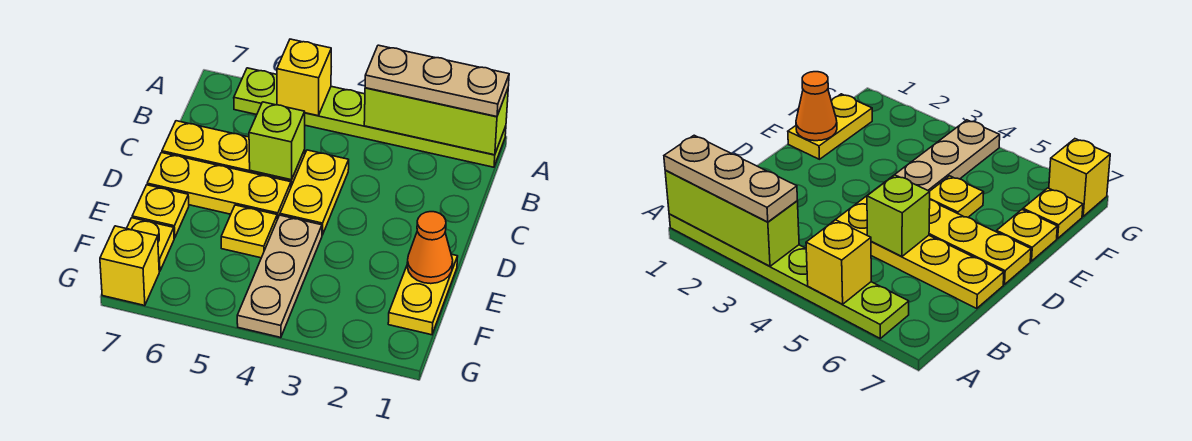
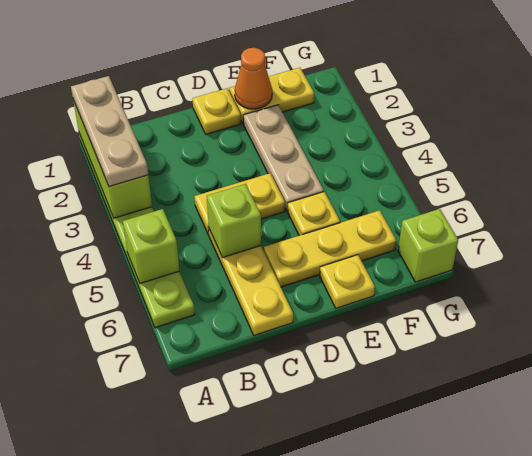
yellow 1x1 brick [277,39,331,116] -> lime 1x1 brick [123,209,179,283]
yellow 1x3 plate [147,153,291,219] -> yellow 1x3 plate turned to [264,210,397,287]
tan 1x3 plate [237,215,322,338] -> tan 1x3 plate turned to [243,105,324,211]
yellow 1x1 plate [127,218,174,271] -> yellow 1x1 plate moved to [192,88,241,134]
yellow 1x1 brick [100,226,159,306] -> lime 1x1 brick [398,209,458,282]

